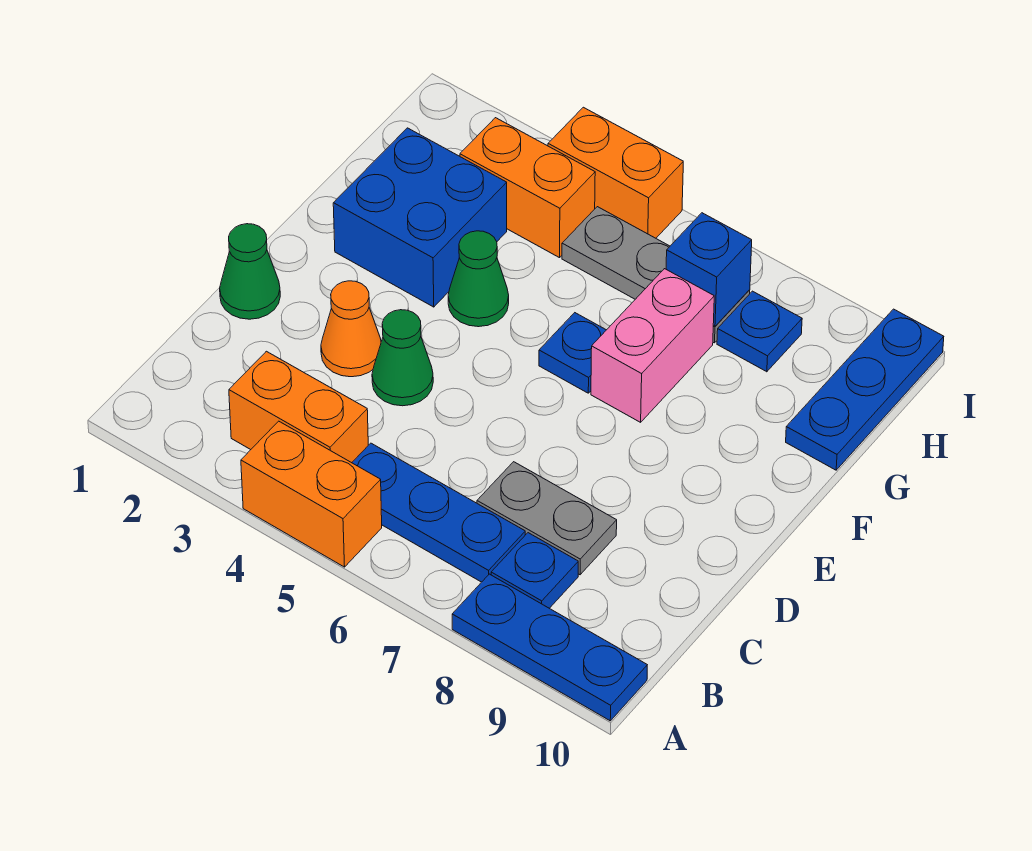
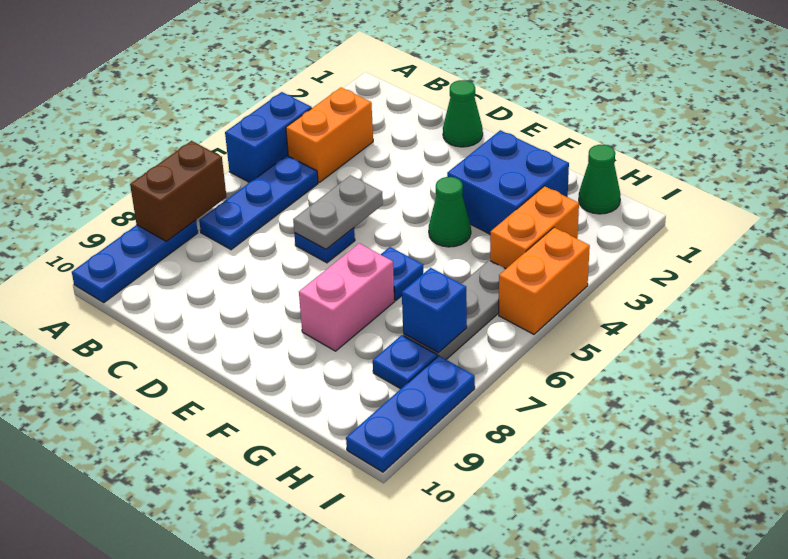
orange 1x2 brick [241,421,382,567] -> blue 1x2 brick [225,92,312,182]
none -> brown 1x2 brick [130,141,226,242]
blue 1x1 plate [491,533,578,608] -> blue 1x1 plate moved to [294,228,355,263]
grey 1x2 plate [477,462,617,575] -> grey 1x2 plate moved to [293,175,383,249]
orange 1x1 cone [321,281,381,377] -> none
green 1x1 cone [372,310,433,406] -> green 1x1 cone moved to [579,145,621,214]
pink 1x2 brick [591,269,714,422] -> pink 1x2 brick turned to [299,243,395,351]
blue 1x3 plate [786,309,944,470] -> blue 1x3 plate turned to [346,356,475,472]

